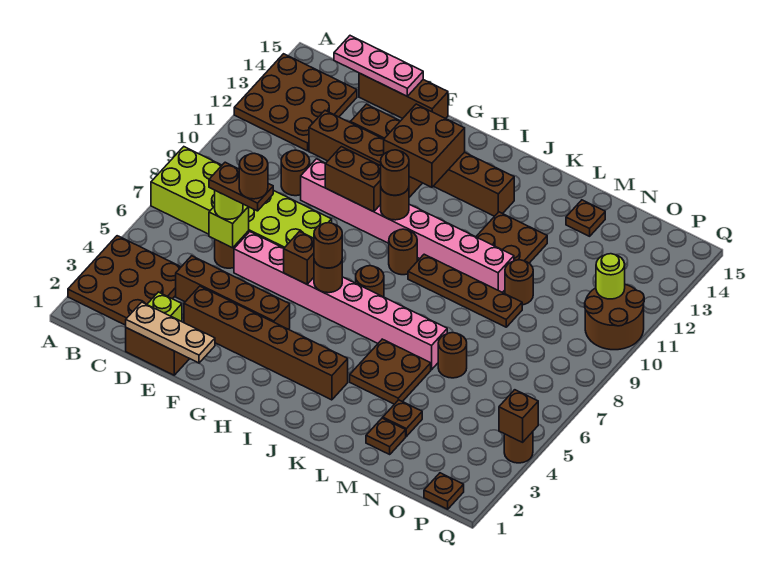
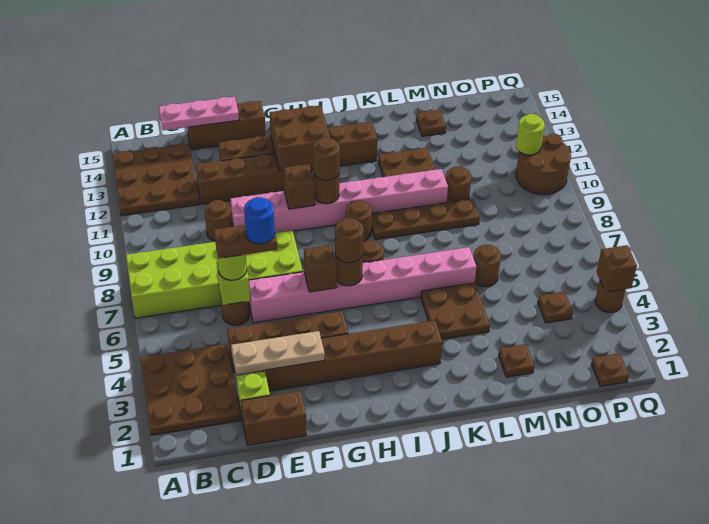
tan 1x3 plate [126,302,215,363] -> tan 1x3 plate moved to [231,331,325,375]
brown 1x1 round brick [239,153,268,199] -> blue 1x1 round brick [244,197,275,244]
brown 1x2 brick [325,147,381,212] -> brown 1x1 brick [283,164,315,209]
brown 1x1 plate [383,400,422,436] -> brown 1x1 plate moved to [538,291,573,323]

